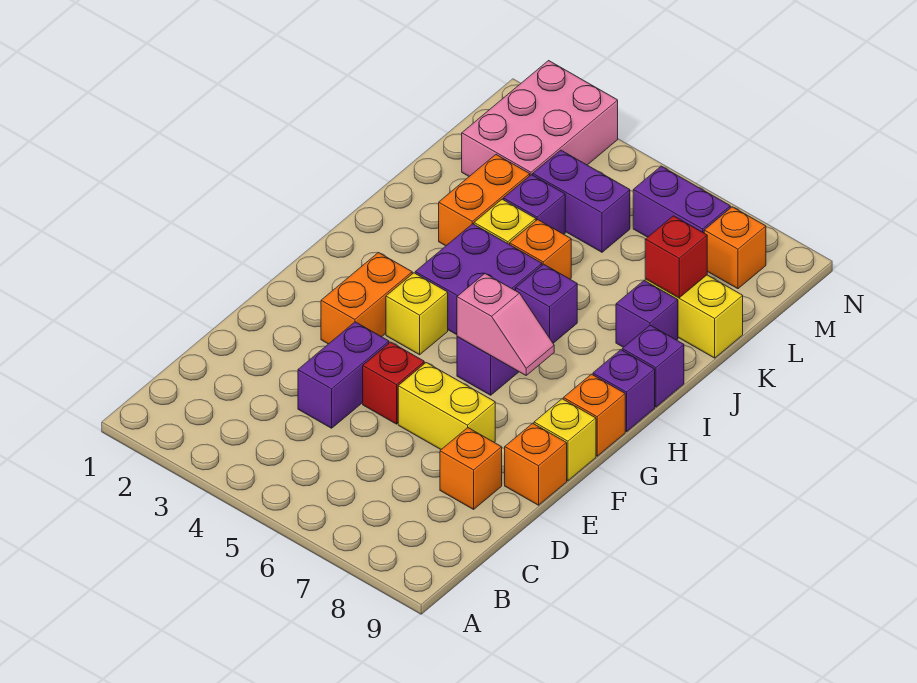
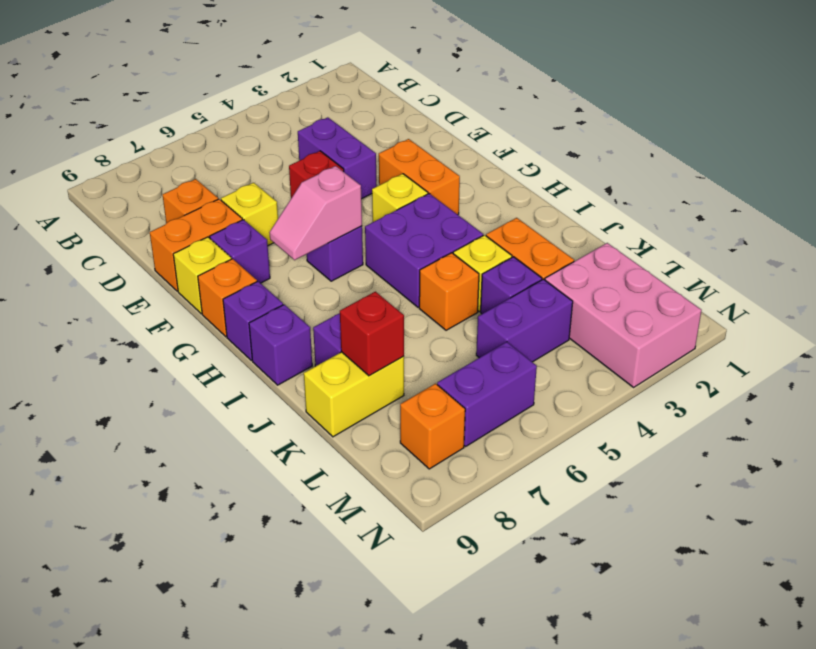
yellow 1x2 brick [398,363,495,449] -> yellow 1x1 brick [221,183,278,246]
orange 1x1 brick [505,423,567,505] -> orange 1x2 brick [150,199,242,291]
purple 1x1 brick [516,264,577,343] -> purple 1x1 brick moved to [210,220,270,283]

